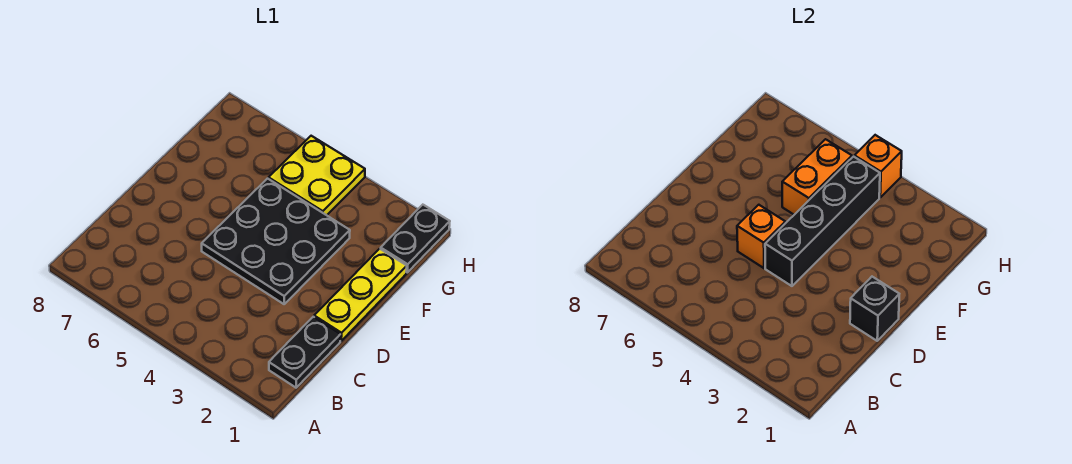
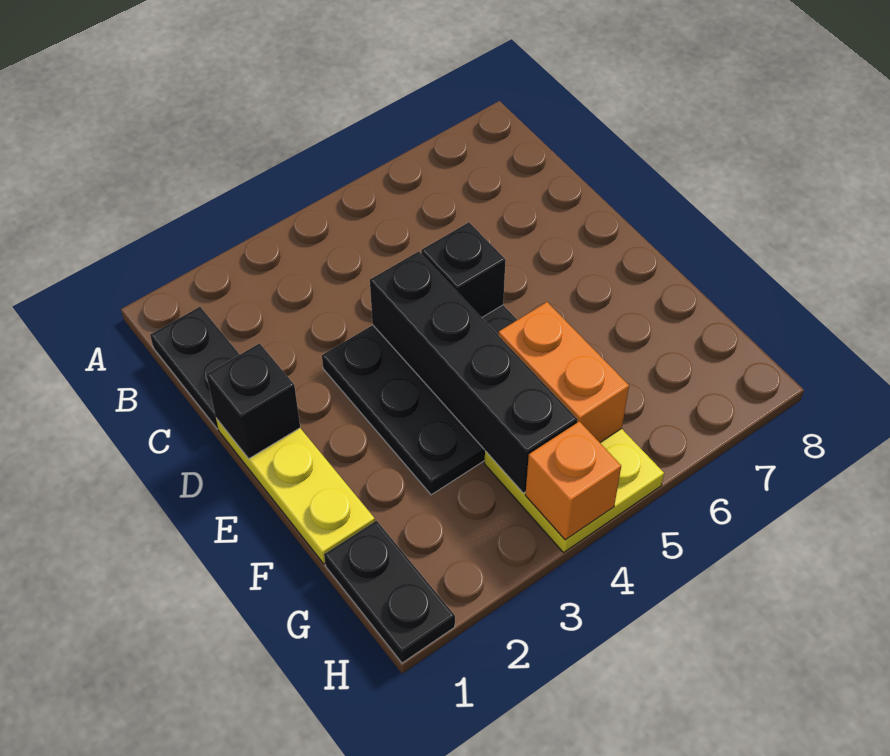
orange 1x1 brick [737,205,785,268] -> black 1x1 brick [421,222,505,318]

